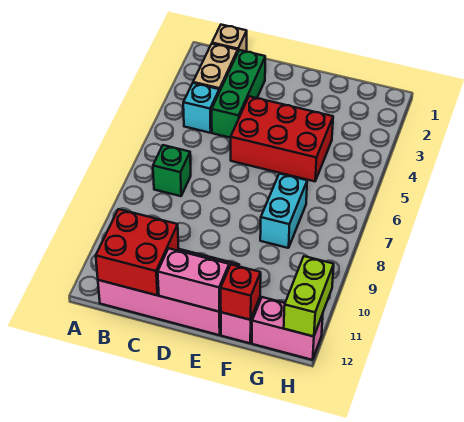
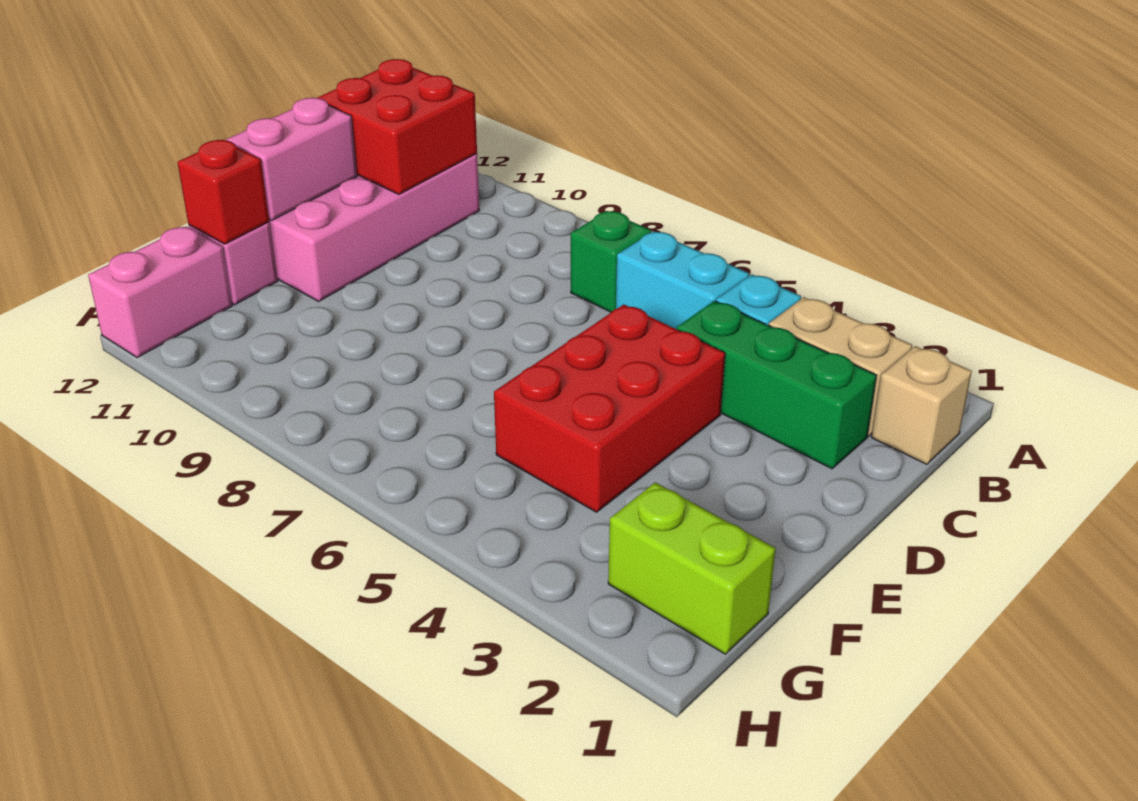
cyan 1x2 brick [260,174,307,248] -> cyan 1x2 brick moved to [616,231,749,329]
lime 1x2 brick [284,256,334,336] -> lime 1x2 brick moved to [608,482,776,654]

